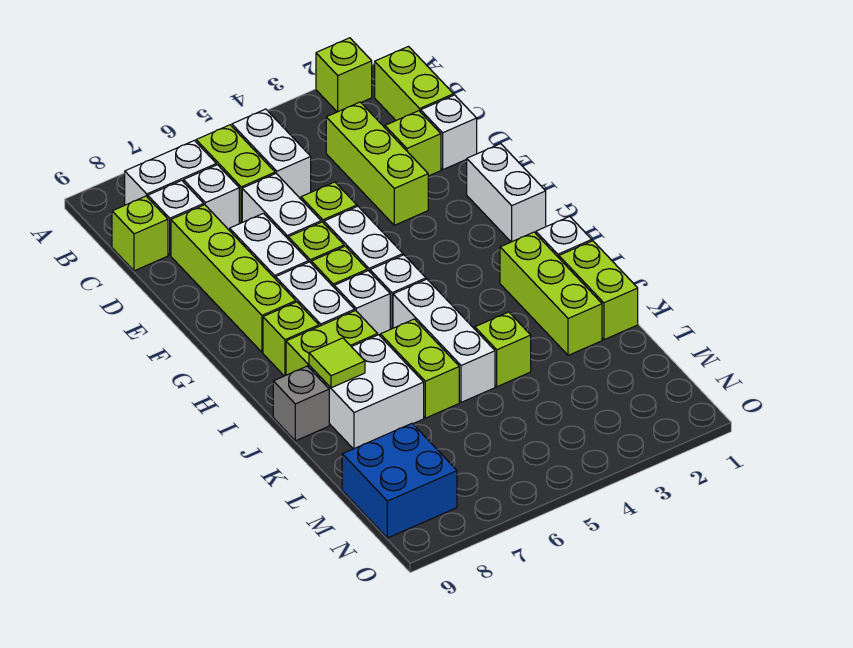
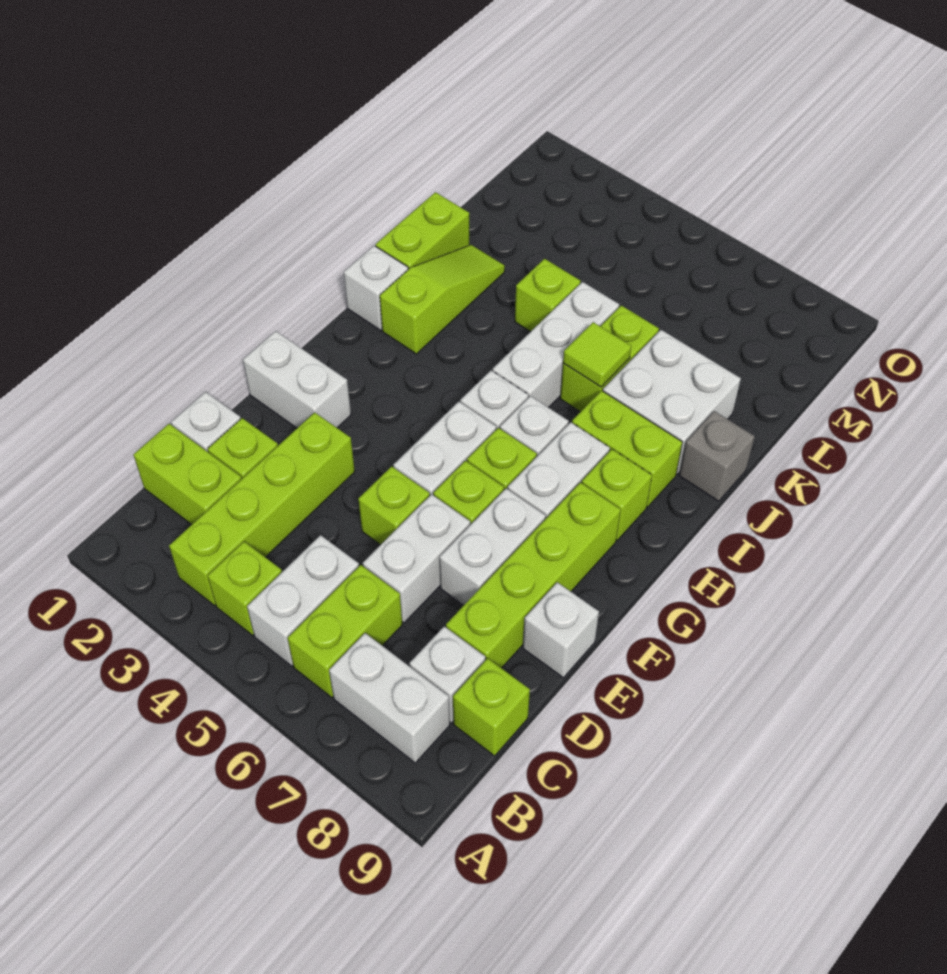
lime 1x1 brick [316,38,372,112] -> lime 1x1 brick moved to [207,542,282,635]
lime 1x2 brick [375,47,454,120] -> lime 1x2 brick turned to [133,424,242,525]
lime 1x3 brick [326,102,428,225] -> lime 1x4 brick [169,412,355,605]
white 1x1 brick [184,165,239,230] -> white 1x1 brick moved to [523,582,599,678]
white 1x2 brick [467,144,546,242] -> white 1x2 brick turned to [243,331,351,428]
lime 1x3 brick [500,232,602,355] -> lime 1x3 slope [380,245,505,354]
lime 1x1 tile [309,338,365,388] -> lime 1x1 tile moved to [563,322,631,387]
blue 2x2 brick [342,423,457,538] -> none

